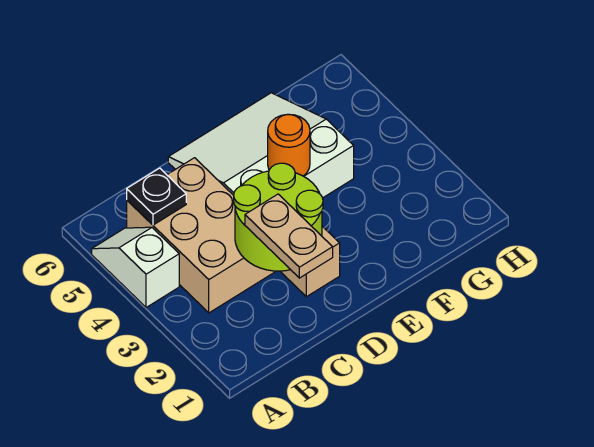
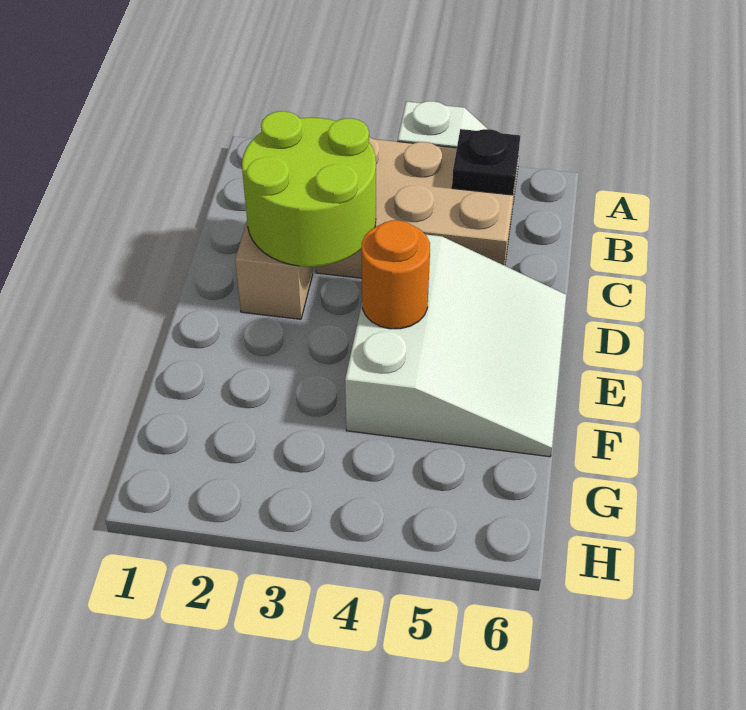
tan 1x2 plate [245,194,333,278] -> none

